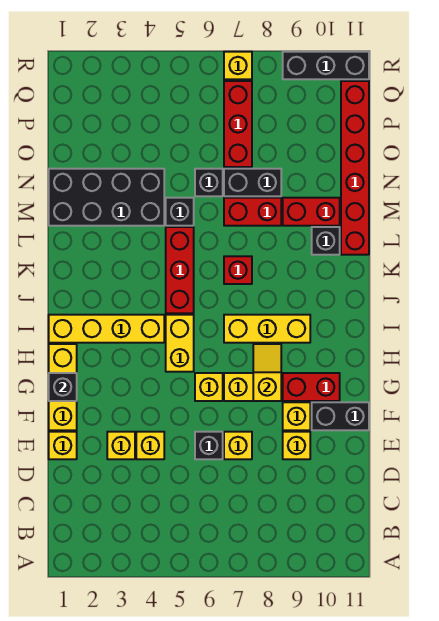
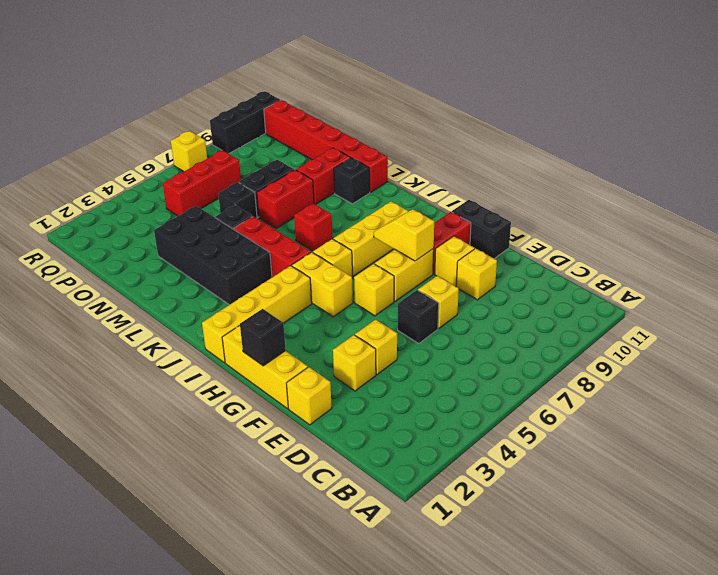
black 1x2 brick [312,402,369,430] -> black 1x2 brick turned to [452,200,511,259]
none -> yellow 1x1 brick [313,239,352,277]
black 2x4 brick [49,169,164,226] -> black 2x4 brick turned to [154,206,272,305]
red 1x3 brick [224,81,252,167] -> red 1x3 brick turned to [163,150,241,216]

